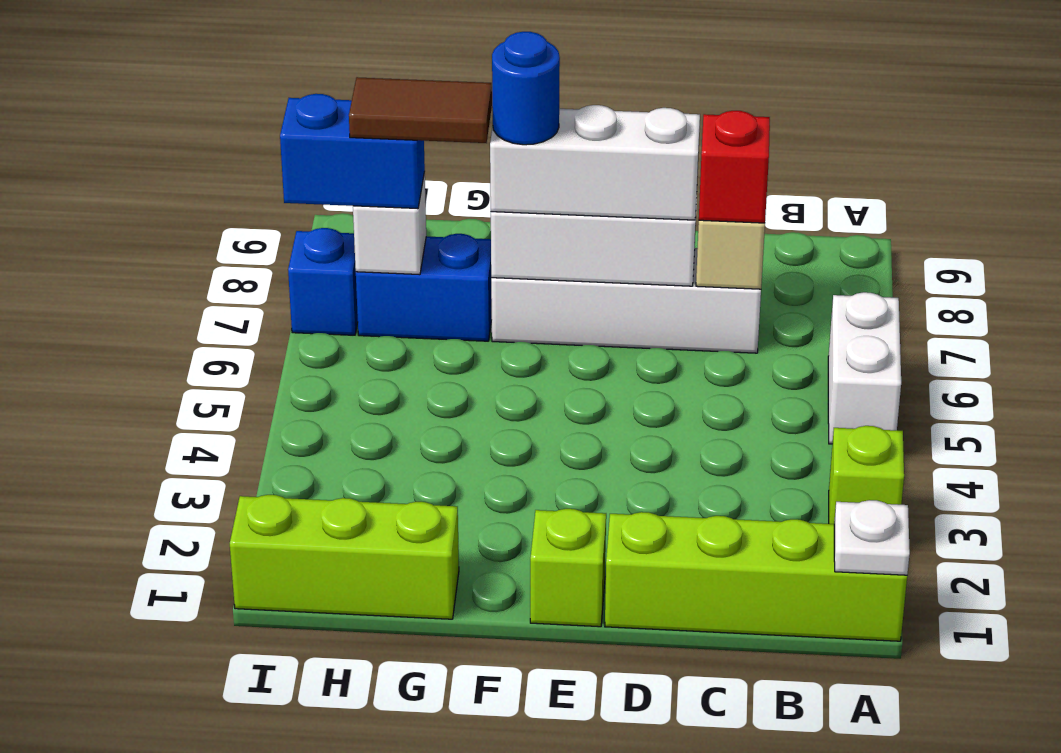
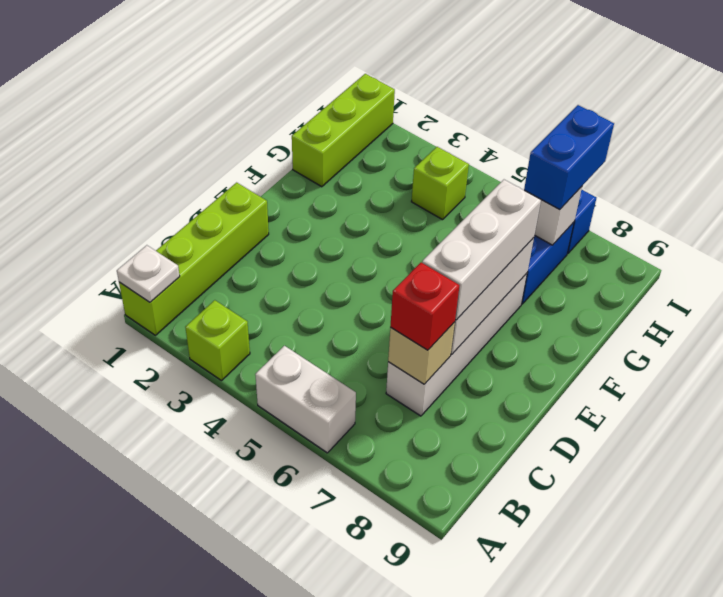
lime 1x1 brick [530,509,606,627] -> lime 1x1 brick moved to [411,147,469,220]
blue 1x1 round brick [492,32,560,145] -> none
brown 1x2 tile [349,77,492,143] -> none

